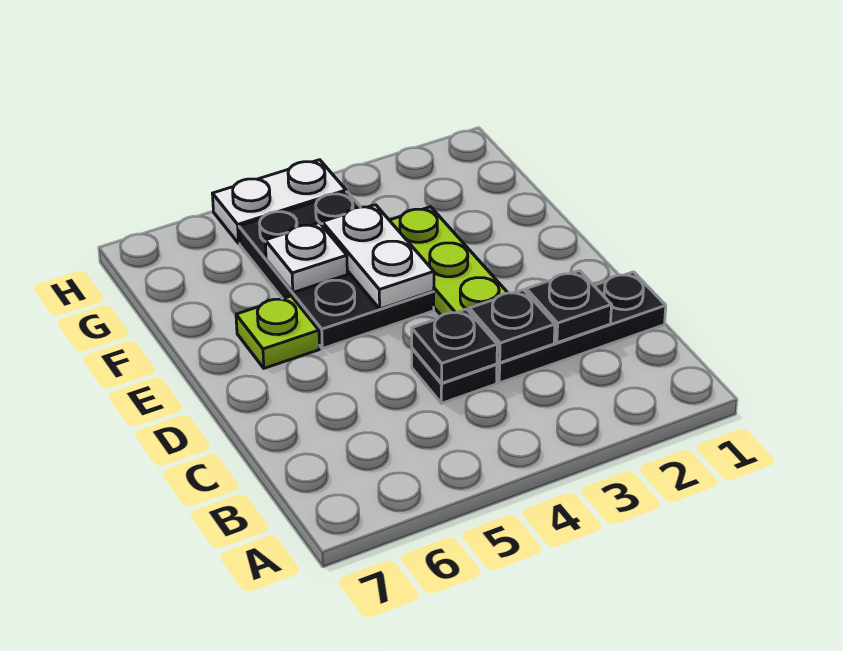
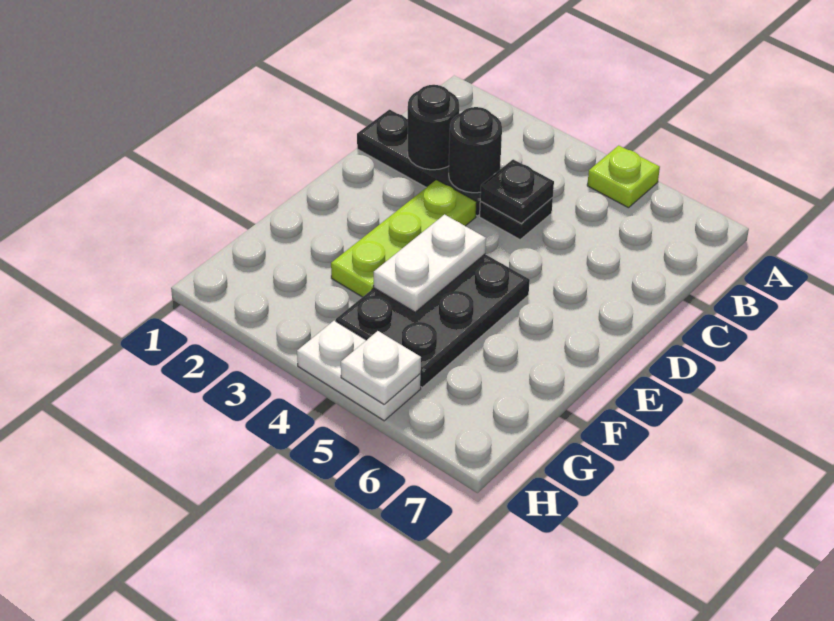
black 1x1 plate [526,271,611,343] -> black 1x1 round brick [408,85,459,170]
black 1x1 plate [469,290,555,363] -> black 1x1 round brick [449,107,502,193]
lime 1x1 plate [236,296,320,368] -> lime 1x1 plate moved to [587,145,660,208]
white 1x1 plate [265,223,347,292] -> white 1x1 plate moved to [341,331,421,404]

